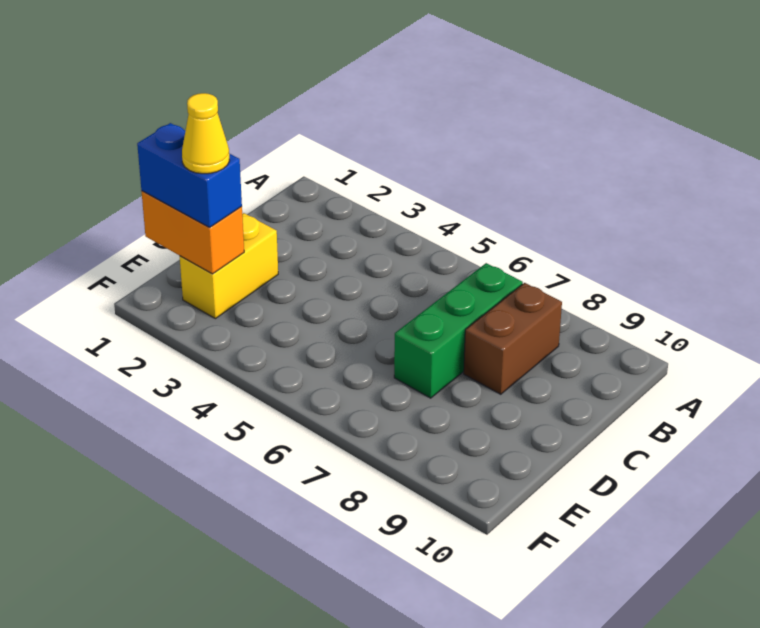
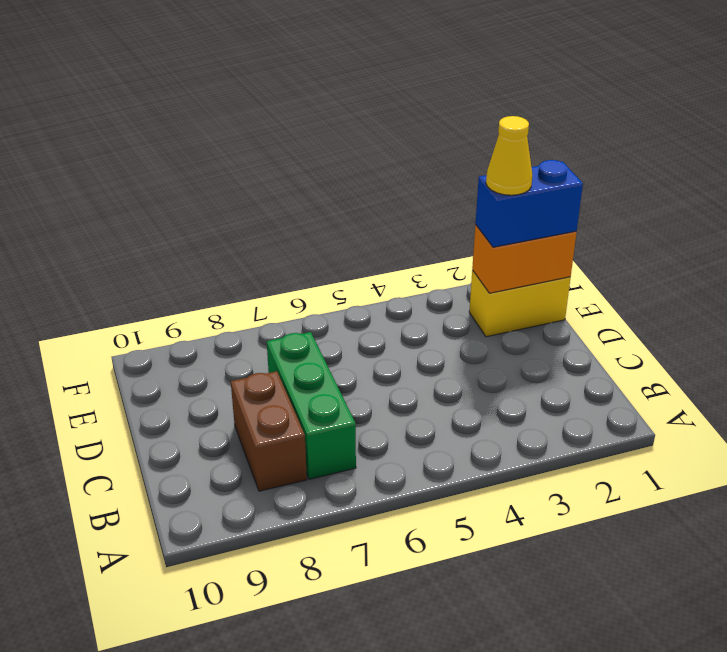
yellow 1x2 brick [180,213,278,319] -> yellow 1x2 brick turned to [469,270,571,337]

